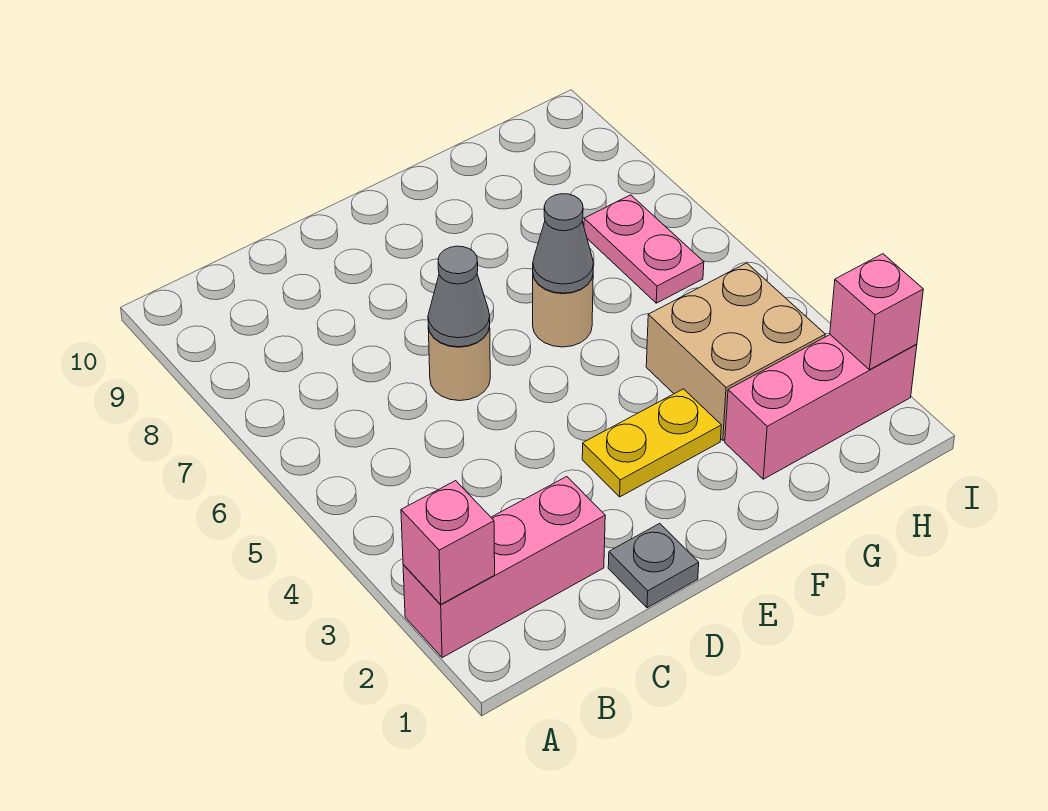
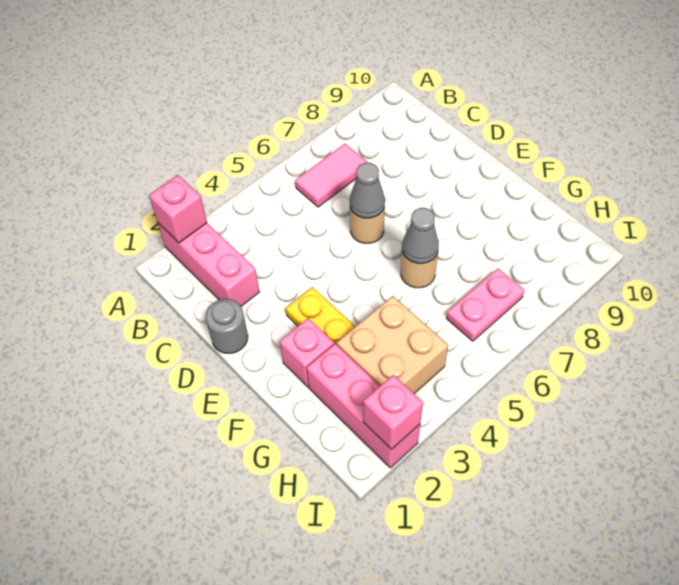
none -> pink 1x2 tile [295,144,368,207]
grey 1x1 plate [608,523,699,608] -> grey 1x1 round brick [206,299,248,353]
none -> pink 1x1 brick [280,318,334,387]

